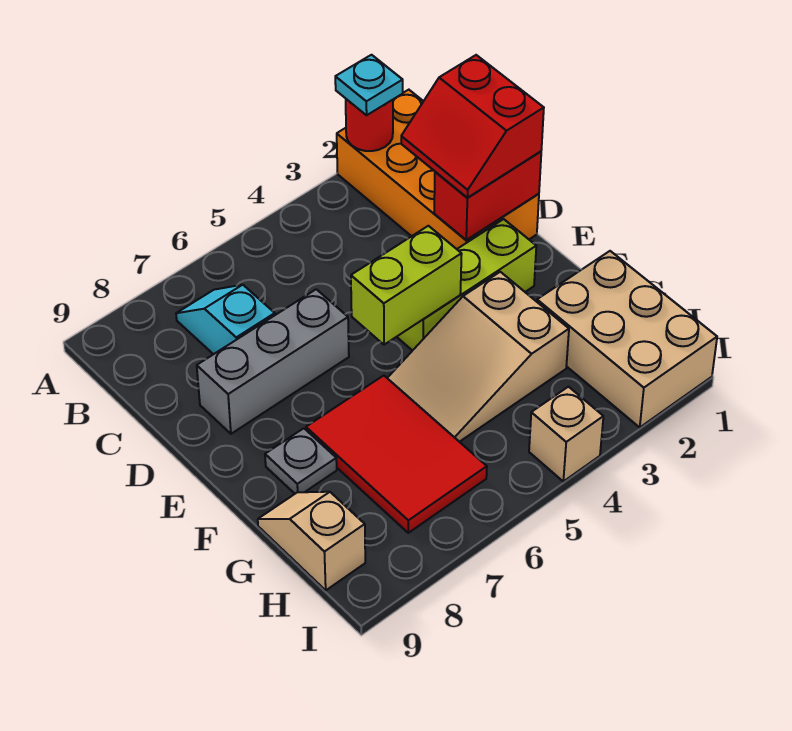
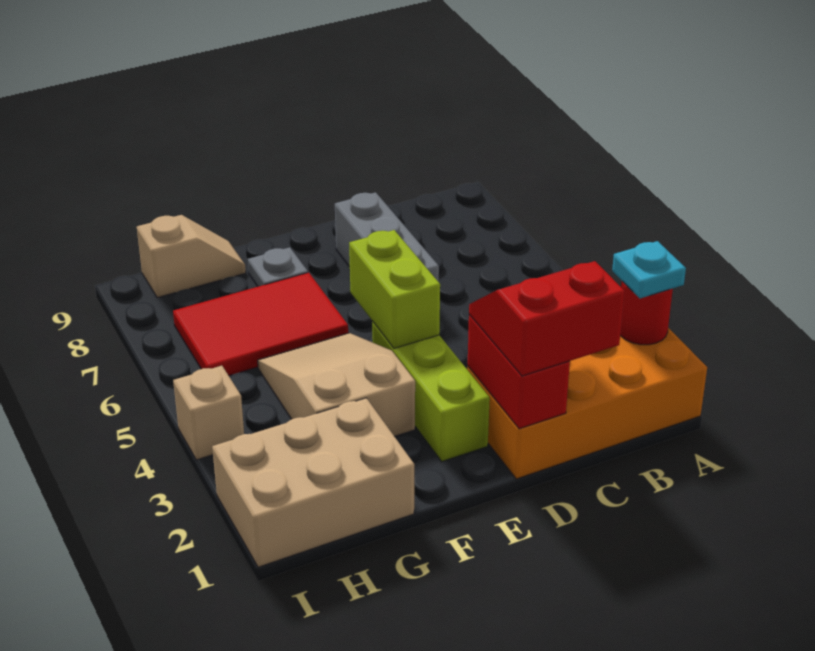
cyan 1x2 slope [176,285,275,354] -> none

